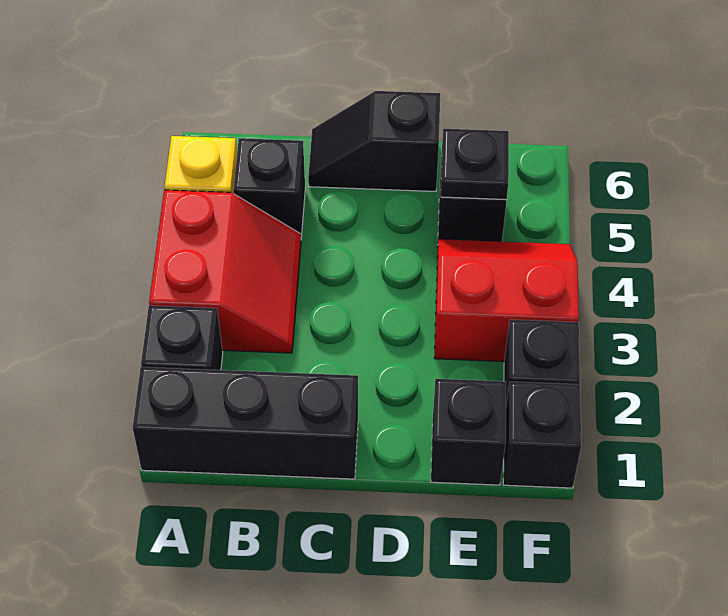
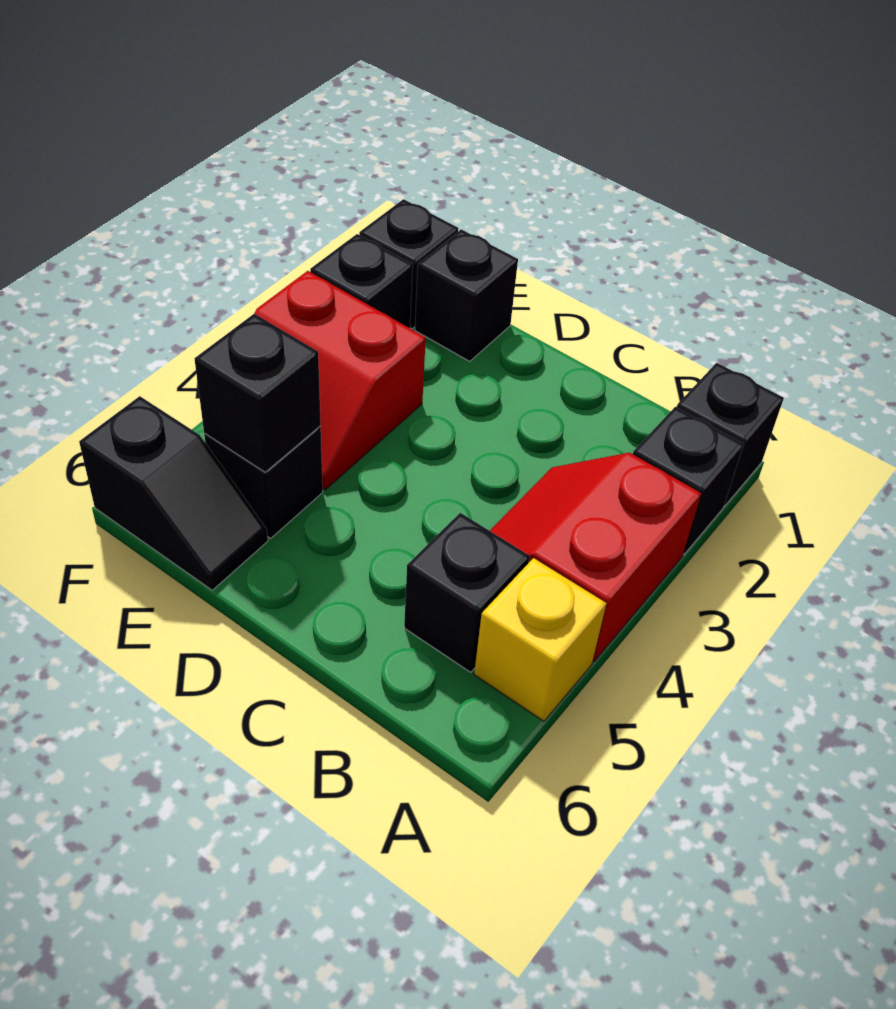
black 1x3 brick [133,367,358,479] -> black 1x1 brick [677,363,784,506]
black 1x2 slope [308,91,440,191] -> black 1x2 slope moved to [79,396,268,590]
black 1x1 plate [441,129,509,200] -> black 1x1 brick [195,314,321,472]

